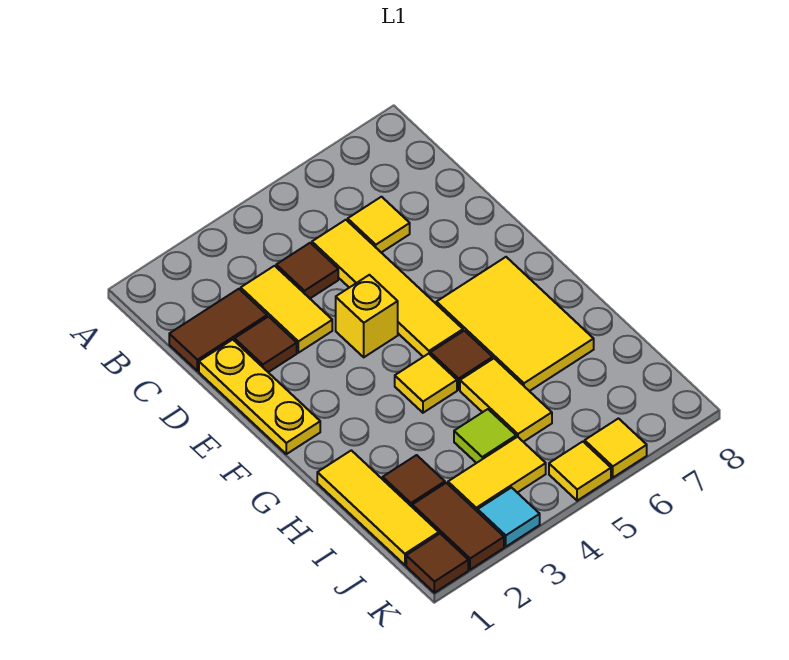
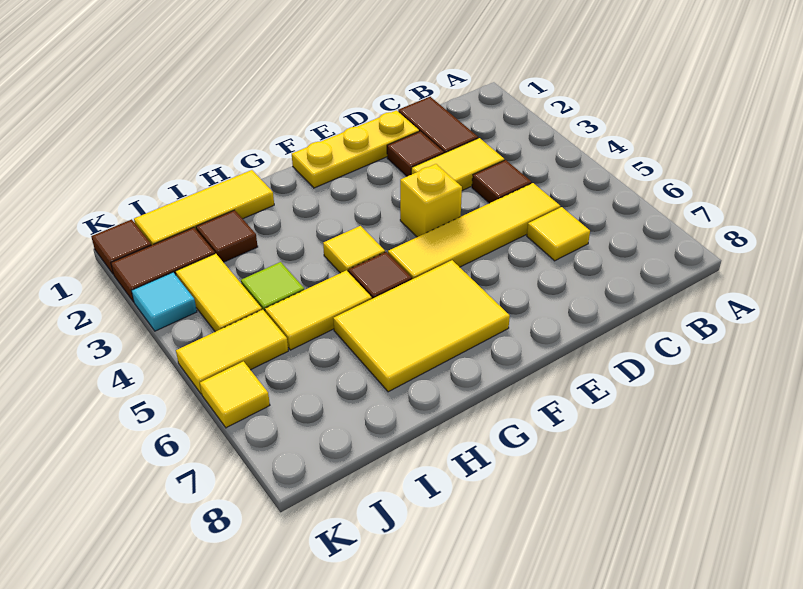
yellow 1x1 tile [549,442,611,501] -> yellow 1x2 tile [176,310,288,394]

